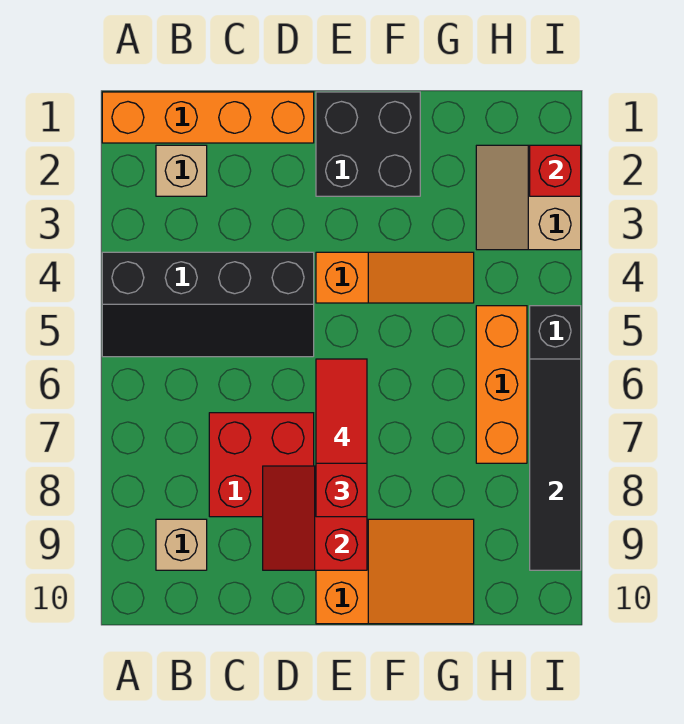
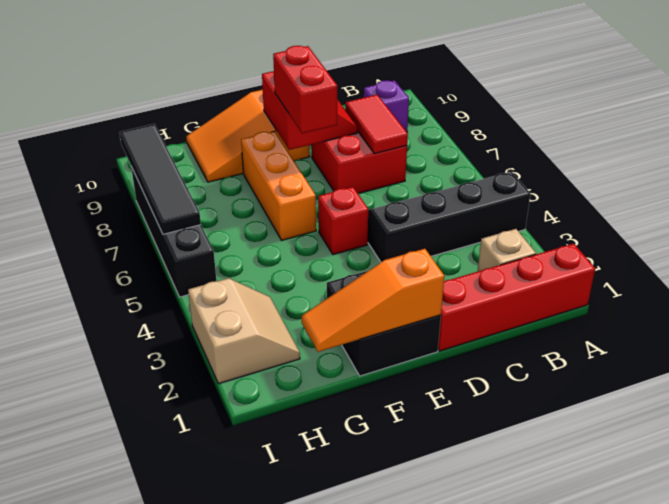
orange 1x4 brick [102,92,314,143] -> red 1x4 brick [438,244,595,351]
tan 1x1 brick [156,519,207,570] -> purple 1x1 brick [364,80,409,132]
orange 1x3 slope [316,252,474,303] -> orange 1x3 slope moved to [302,249,444,352]
red 1x2 tile [316,359,367,463] -> red 1x2 tile moved to [345,95,408,154]
orange 1x3 brick [476,306,527,463] -> orange 1x3 brick moved to [241,131,316,240]
red 1x1 brick [530,145,581,196] -> red 1x1 brick moved to [318,187,368,255]

